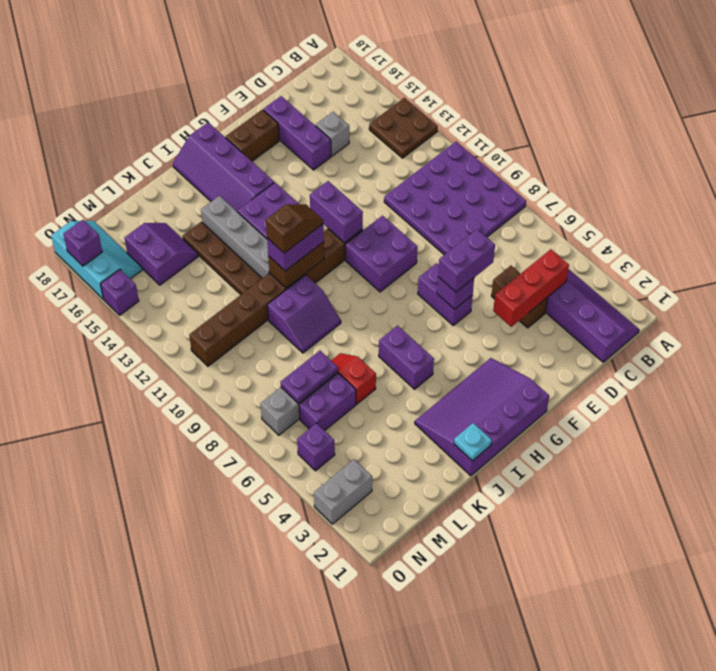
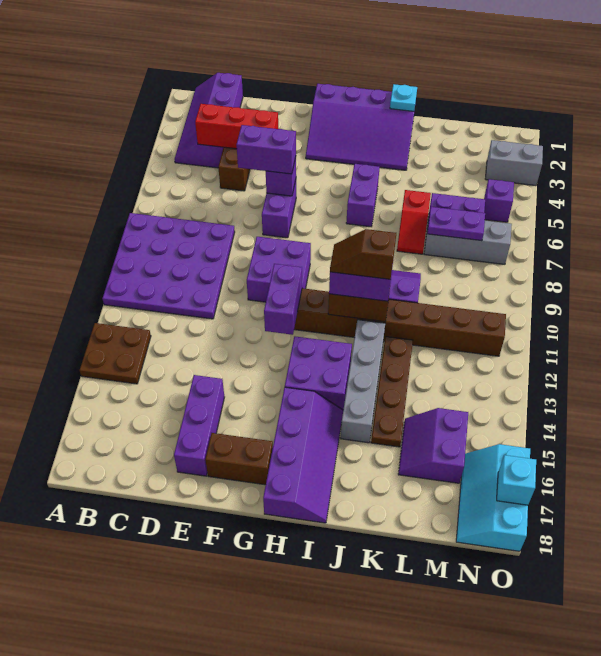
grey 1x1 brick [316,112,349,156] -> none
purple 1x1 brick [101,269,139,315] -> none
purple 1x1 brick [63,220,102,266] -> cyan 1x1 brick [497,455,536,505]

